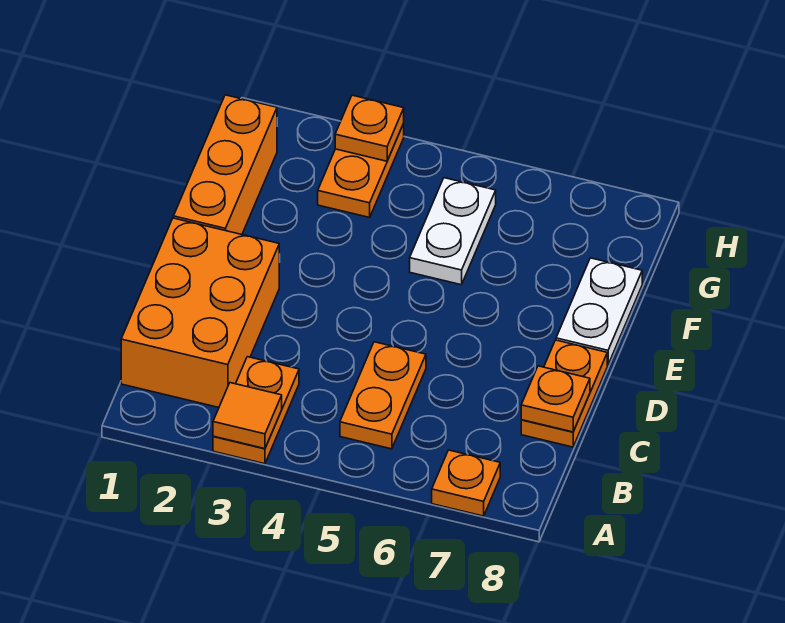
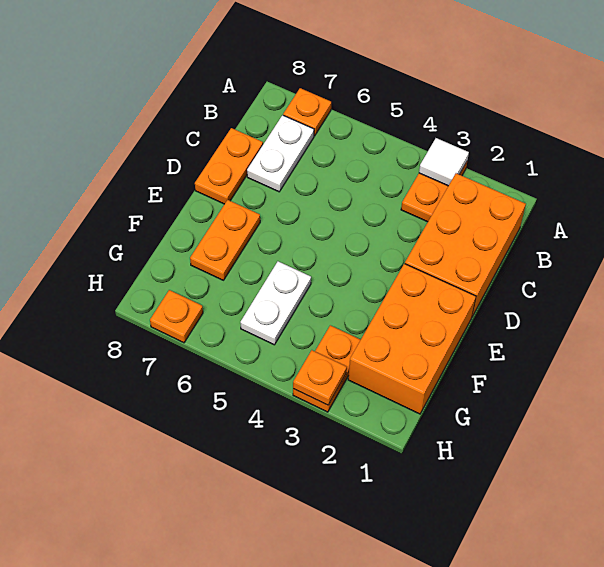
orange 1x1 tile [213,383,282,449] -> white 1x1 tile [419,138,469,186]
orange 1x2 plate [340,342,426,449] -> orange 1x2 plate moved to [190,200,260,280]
orange 1x1 plate [521,366,590,432] -> orange 1x1 plate moved to [150,290,203,343]
orange 1x3 brick [174,95,277,234] -> orange 2x3 brick [348,264,476,414]
white 1x2 plate [556,258,642,365] -> white 1x2 plate moved to [247,115,314,192]

